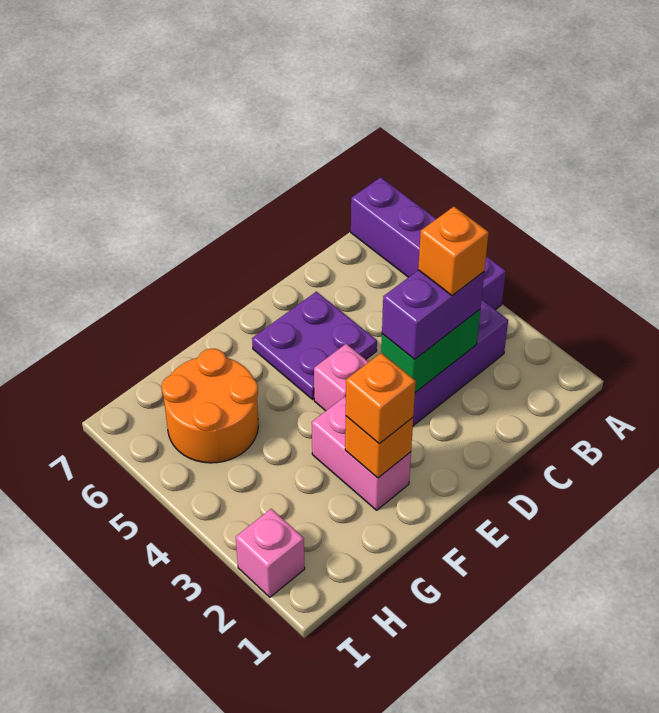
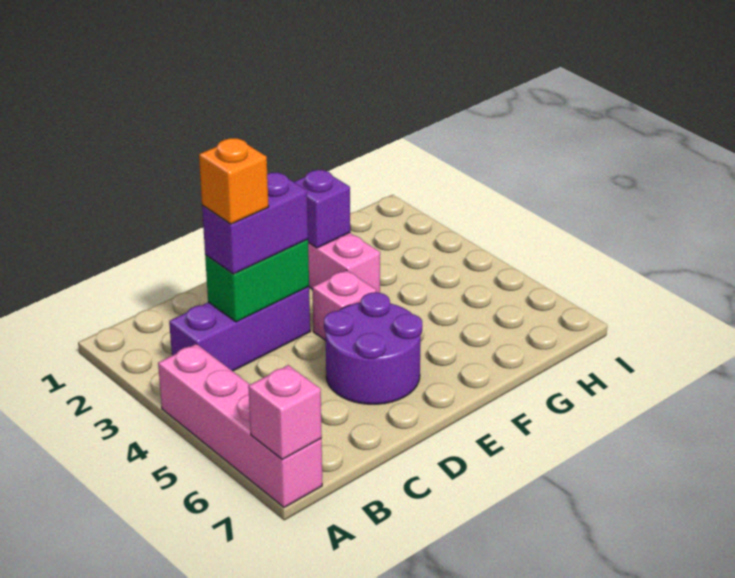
purple 1x4 brick [351,177,506,310] -> pink 1x4 brick [158,344,322,508]
purple 2x2 plate [252,292,377,399] -> purple 2x2 round brick [324,292,422,404]
orange 1x1 brick [345,416,413,478] -> purple 1x1 brick [294,169,350,248]
orange 1x1 brick [346,353,416,444] -> none
orange 2x2 round brick [161,349,258,463] -> none
pink 1x1 brick [236,509,305,597] -> pink 1x1 brick moved to [248,365,322,459]

